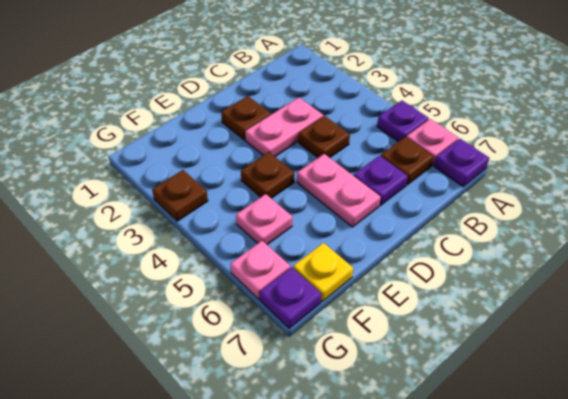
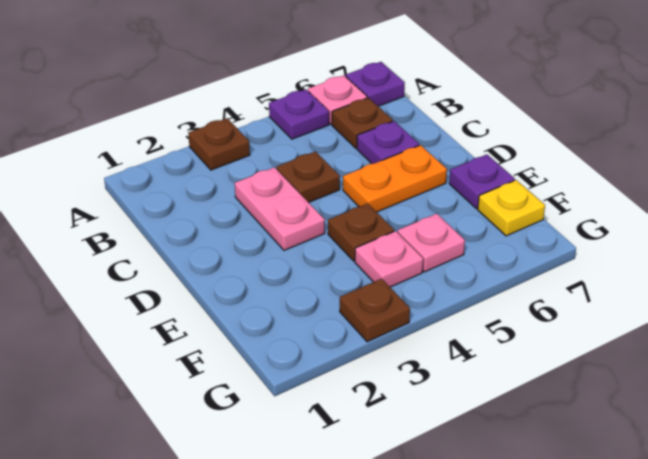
brown 1x1 plate [221,96,271,140] -> brown 1x1 plate moved to [188,118,250,170]
pink 1x2 plate [297,154,381,227] -> orange 1x2 plate [343,145,447,212]
pink 1x1 plate [230,241,290,299] -> pink 1x1 plate moved to [355,231,423,287]
purple 1x1 plate [260,267,321,328] -> purple 1x1 plate moved to [449,154,515,209]

